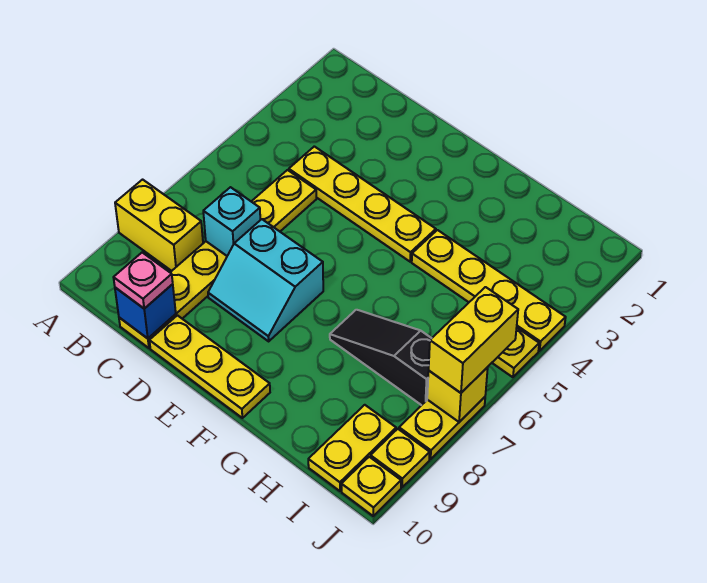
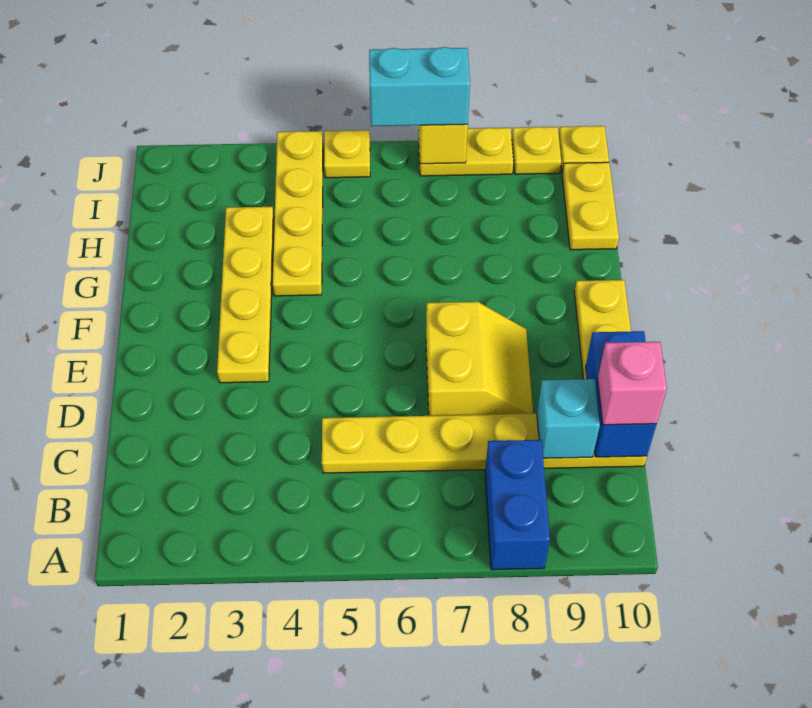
yellow 1x2 brick [115,180,203,271] -> blue 1x2 brick [485,440,550,570]
yellow 1x4 plate [289,146,436,262] -> yellow 1x4 plate moved to [217,207,274,383]
cyan 1x1 brick [203,187,260,256] -> cyan 1x1 brick moved to [537,379,600,459]
blue 1x1 brick [115,284,176,338] -> blue 1x2 brick [586,331,657,457]
pink 1x1 plate [113,253,173,309] -> pink 1x1 brick [598,342,667,425]
cyan 2x2 slope [208,219,323,341] -> yellow 2x2 slope [426,302,533,416]
black 1x3 slope [330,310,432,405] -> none
yellow 1x2 plate [308,405,396,491] -> yellow 1x2 plate turned to [562,162,619,250]
yellow 1x2 brick [429,287,518,393] -> cyan 1x2 brick [369,47,470,126]

